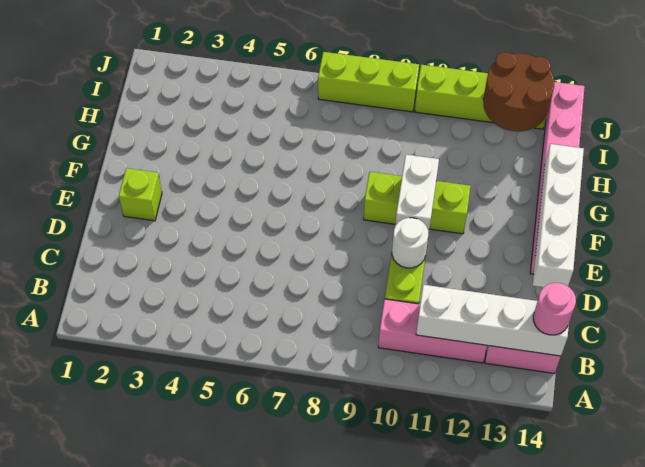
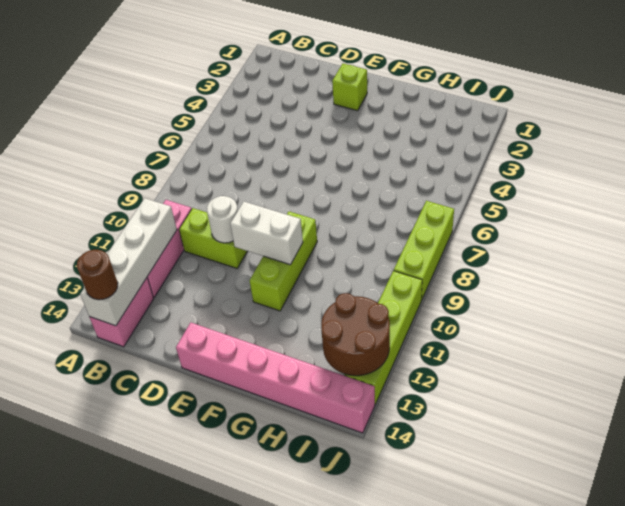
pink 1x1 round brick [533,283,576,335] -> brown 1x1 round brick [77,250,118,300]
white 1x4 brick [533,144,584,287] -> none

